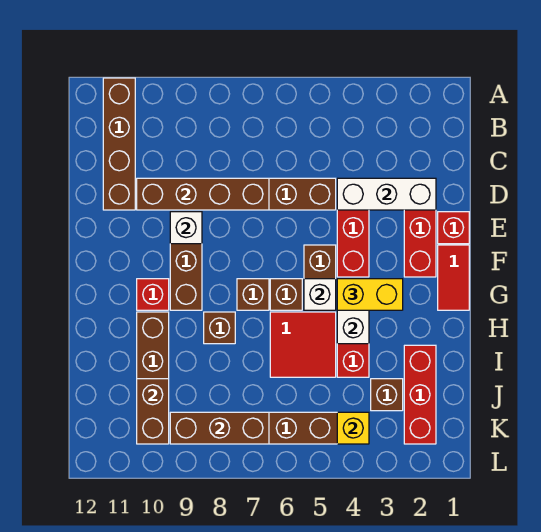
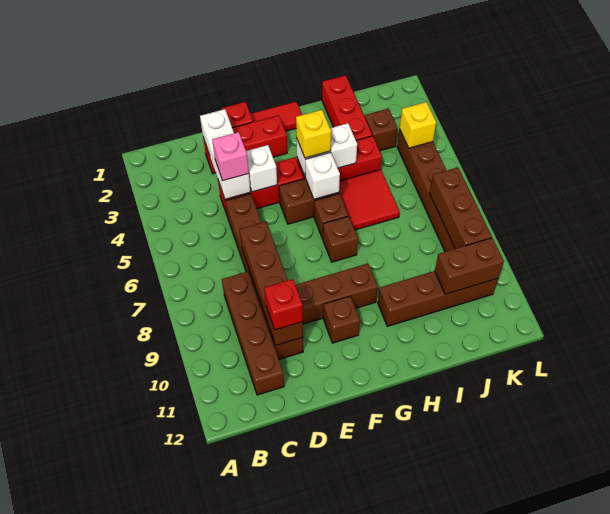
brown 1x4 brick [103,78,135,210] -> brown 1x4 brick turned to [222,272,284,395]
none -> pink 1x1 brick [212,132,249,181]
white 1x1 brick [170,212,202,244] -> white 1x1 brick moved to [246,145,277,192]
yellow 1x2 brick [337,279,403,310] -> yellow 1x1 brick [296,110,331,158]
red 1x1 brick [137,279,169,310] -> red 1x1 brick moved to [264,279,303,330]
brown 1x1 brick [204,312,235,344] -> brown 1x1 brick moved to [323,296,360,343]
red 1x3 brick [404,345,436,444] -> red 1x3 brick turned to [322,75,372,140]

